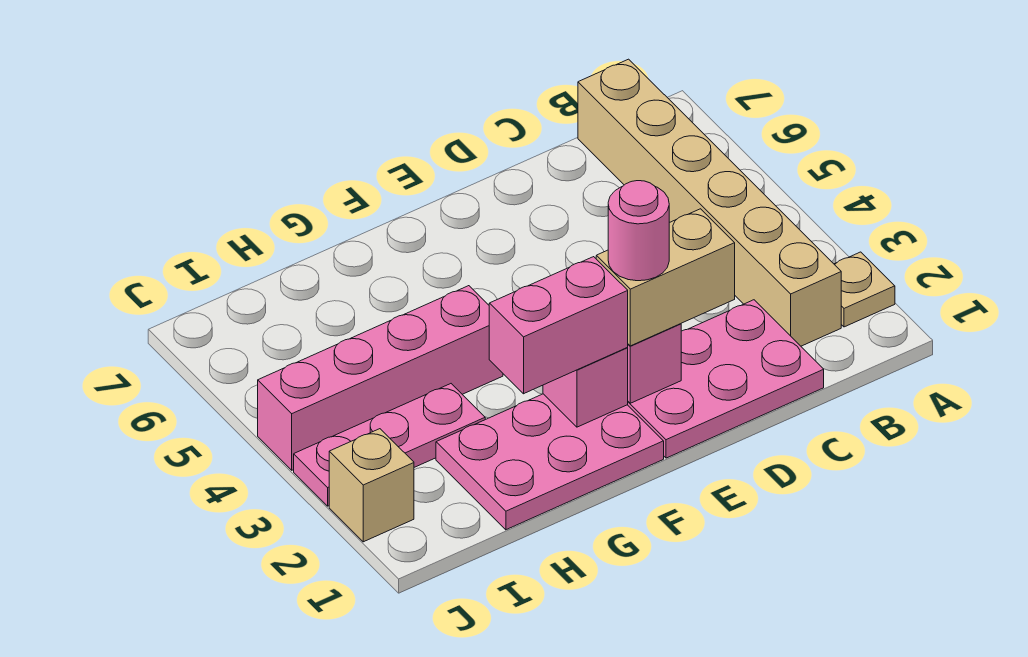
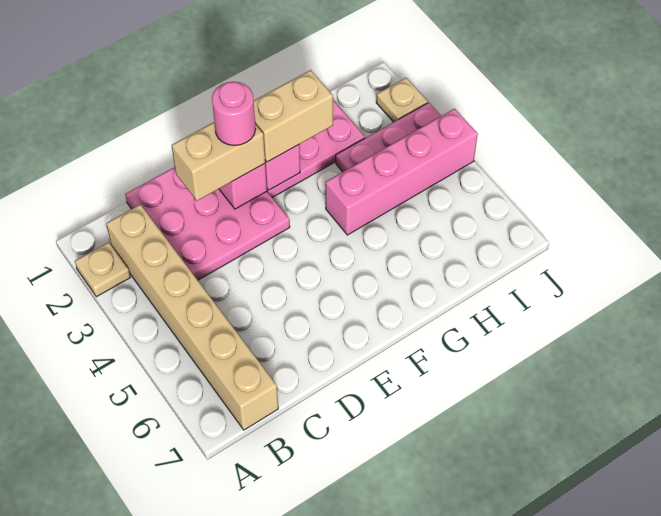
pink 2x3 plate [628,300,824,458] -> pink 3x3 plate [125,167,290,280]
pink 1x2 brick [489,257,628,394] -> tan 1x2 brick [254,70,333,162]
tan 1x1 brick [329,429,414,542] -> tan 1x1 plate [376,78,428,122]

